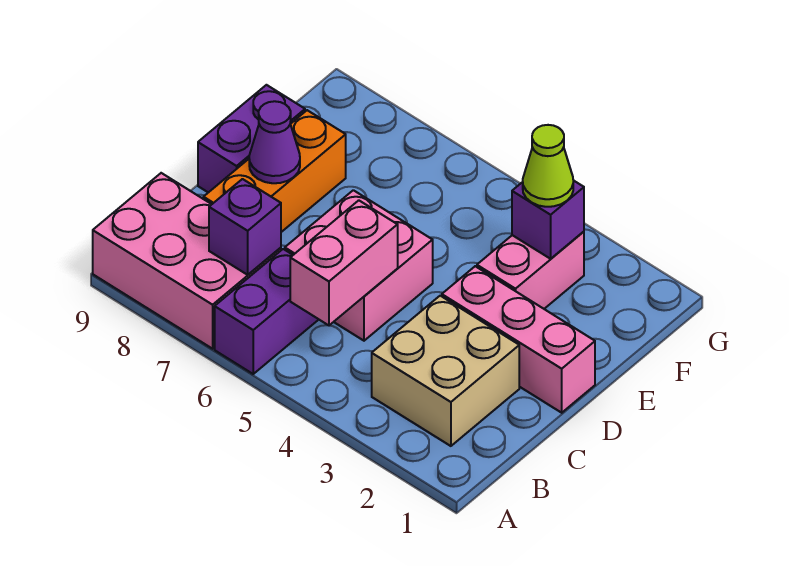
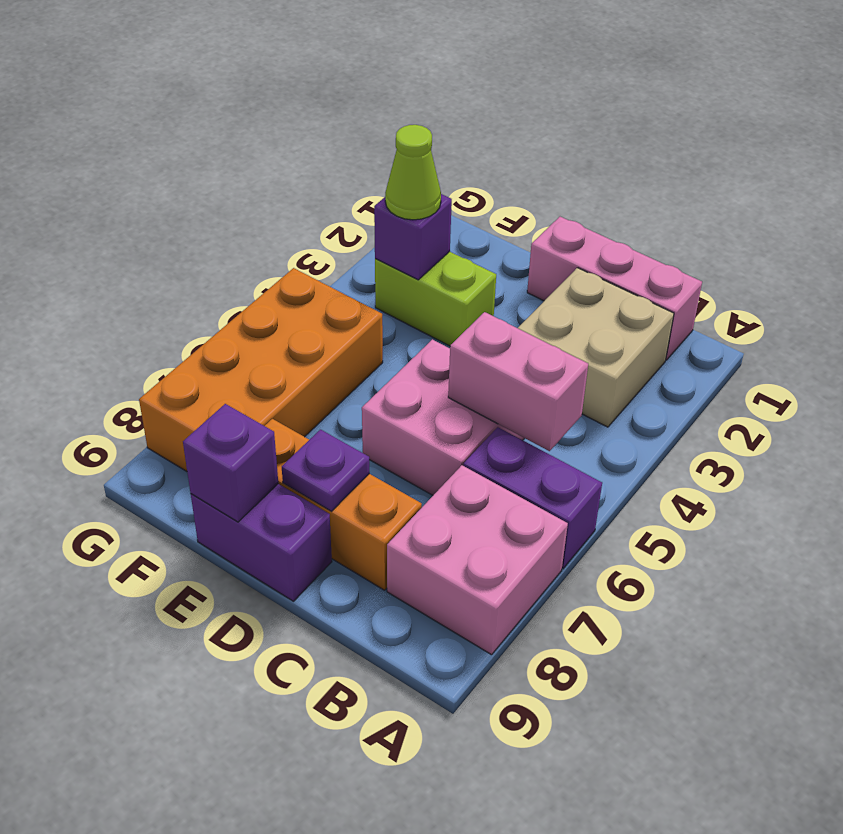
pink 2x3 brick [93,173,281,349] -> pink 2x2 brick [387,465,568,655]
purple 1x1 brick [209,179,281,275] -> purple 1x1 brick moved to [183,404,278,522]
pink 1x3 brick [442,266,595,413] -> pink 1x3 brick turned to [527,217,702,360]
purple 1x1 cone [249,101,300,183] -> purple 1x1 plate [282,430,370,511]
pink 1x2 brick [477,232,584,309] -> lime 1x2 brick [375,251,496,346]
none -> orange 2x4 brick [139,268,383,471]

